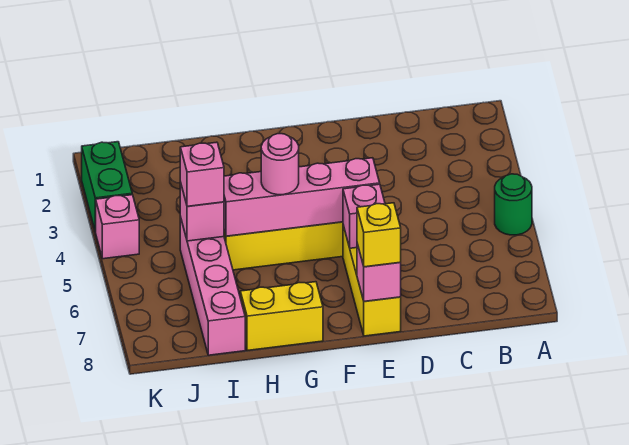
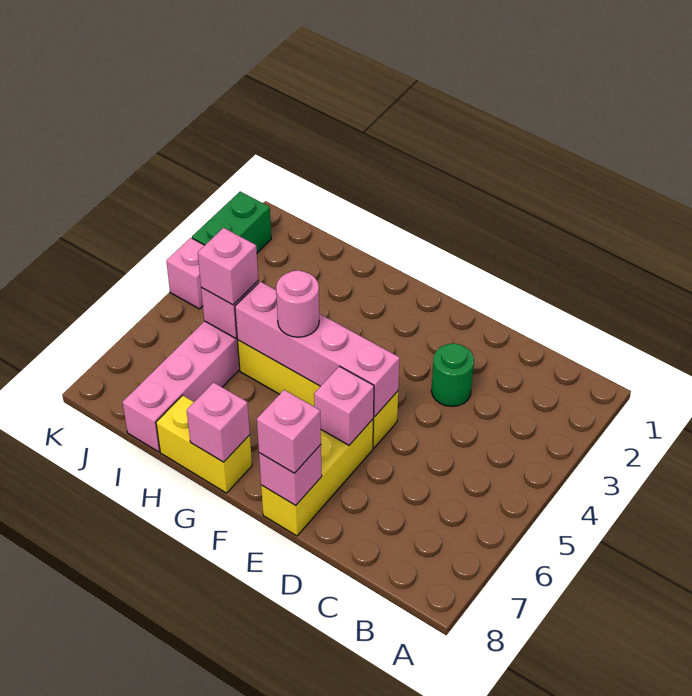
green 1x1 round brick [495,174,532,235] -> green 1x1 round brick moved to [431,344,474,406]
yellow 1x1 brick [357,203,401,267] -> pink 1x1 brick [257,390,321,473]
none -> pink 1x1 brick [187,382,250,462]

